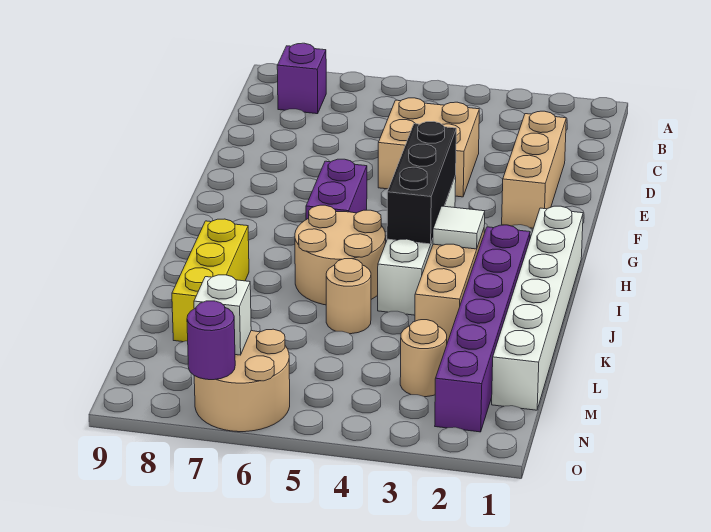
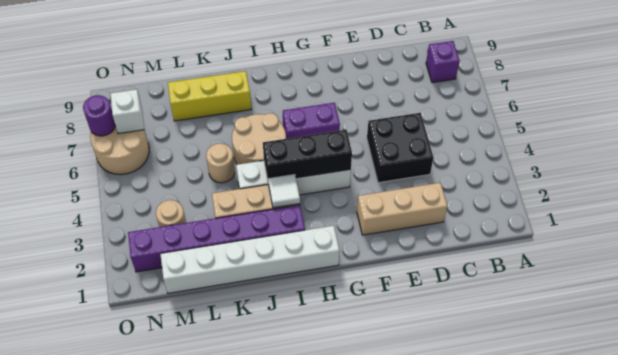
tan 2x2 brick [378,98,479,197] -> black 2x2 brick [367,113,434,183]

